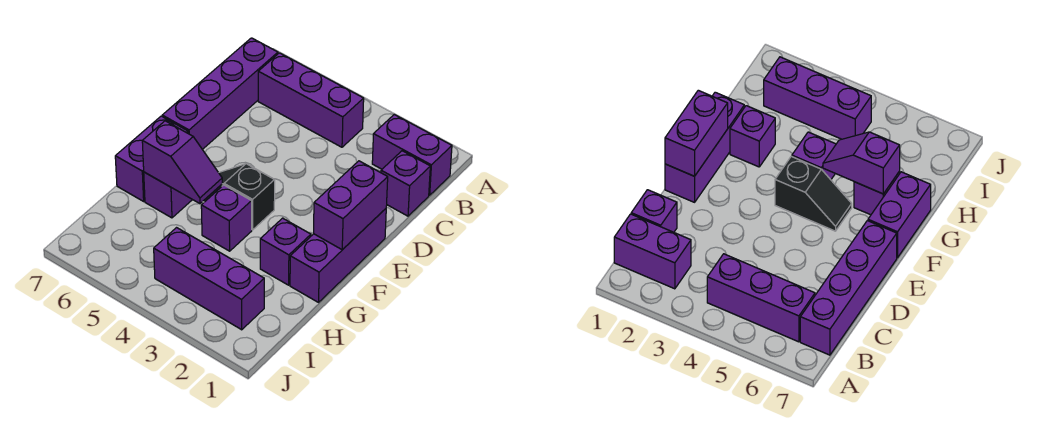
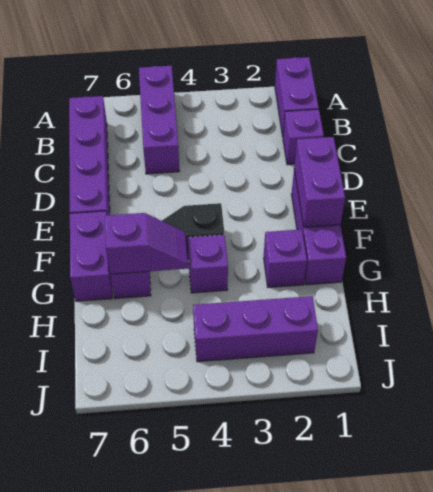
purple 1x2 brick [372,115,452,195] -> purple 1x2 brick turned to [275,57,319,136]
purple 1x3 brick [258,53,364,147] -> purple 1x3 brick turned to [139,66,179,174]

